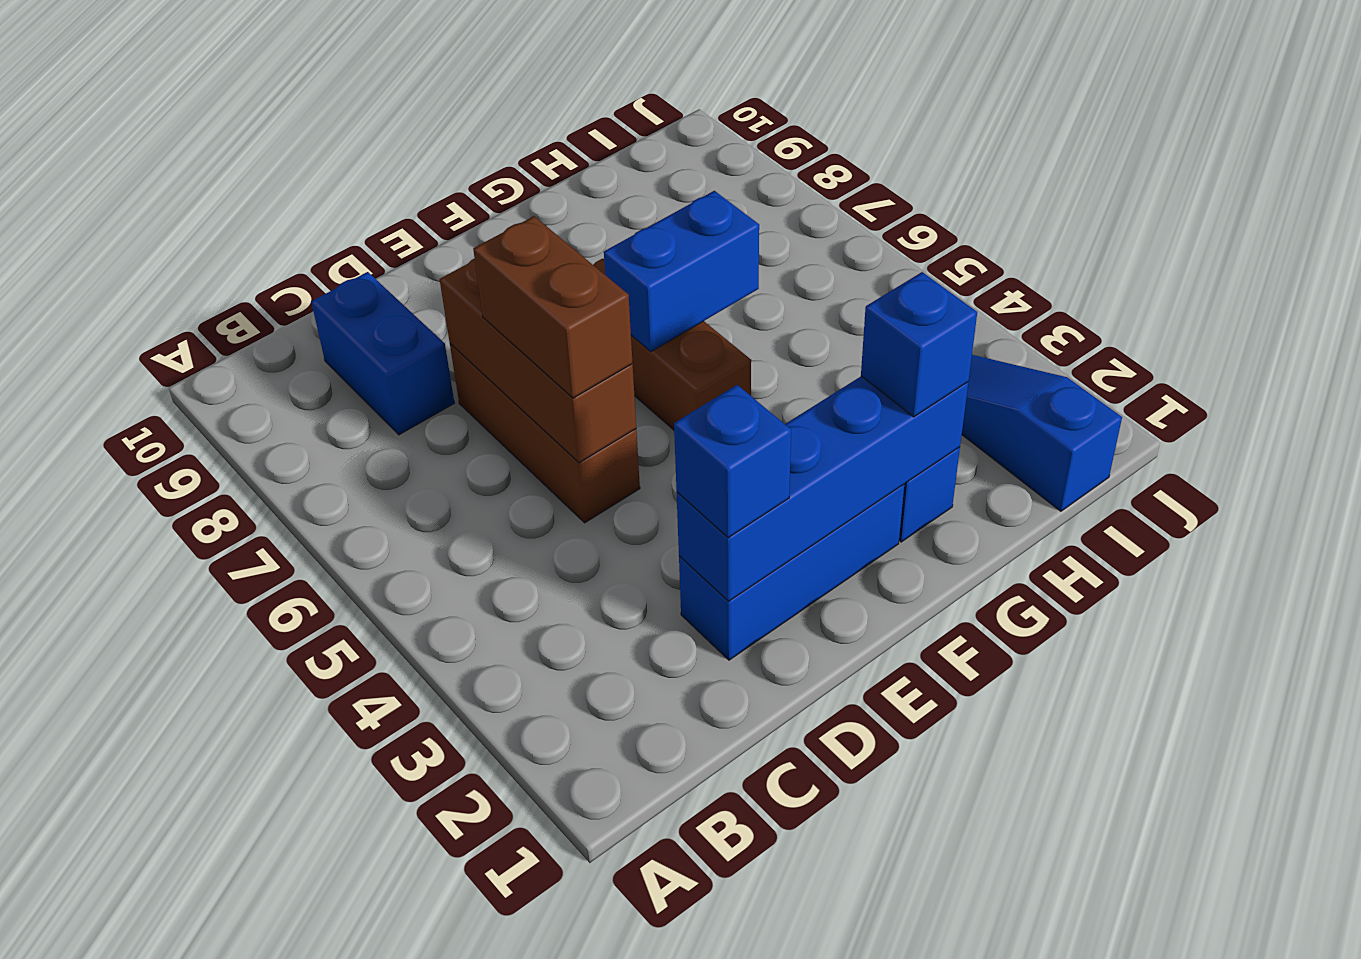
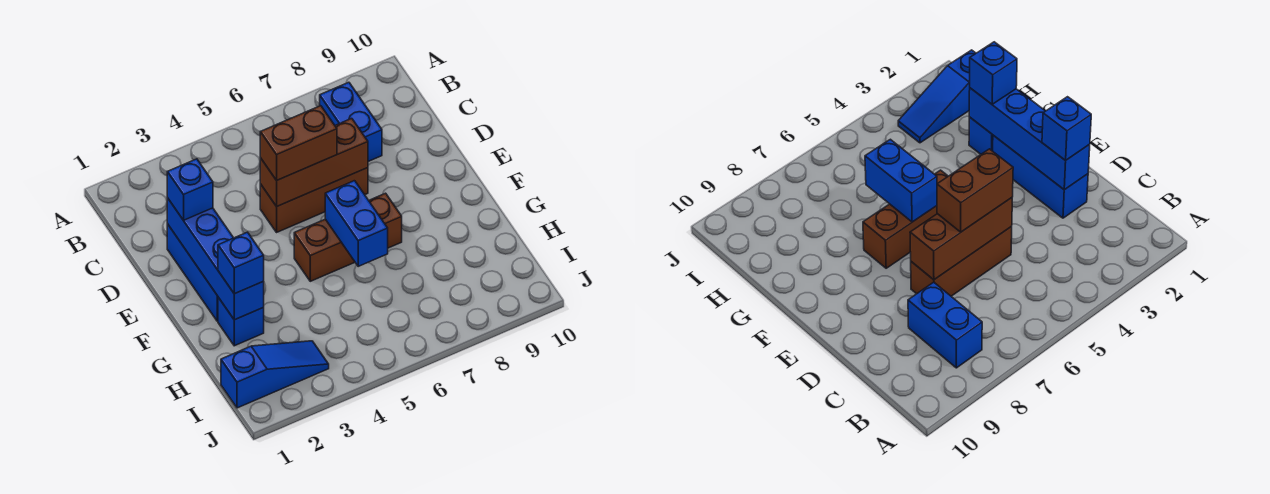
blue 1x2 brick [311,272,454,435] -> blue 1x2 brick turned to [320,82,382,162]

